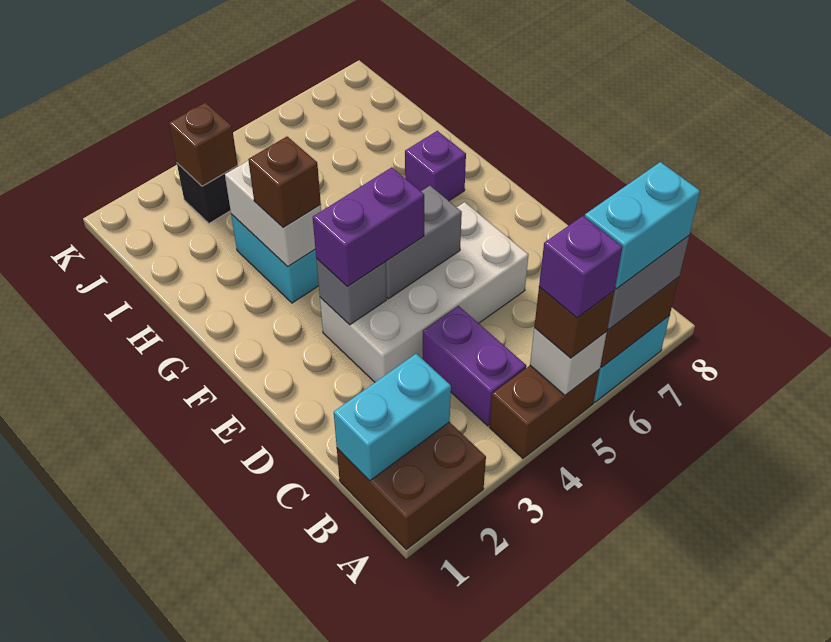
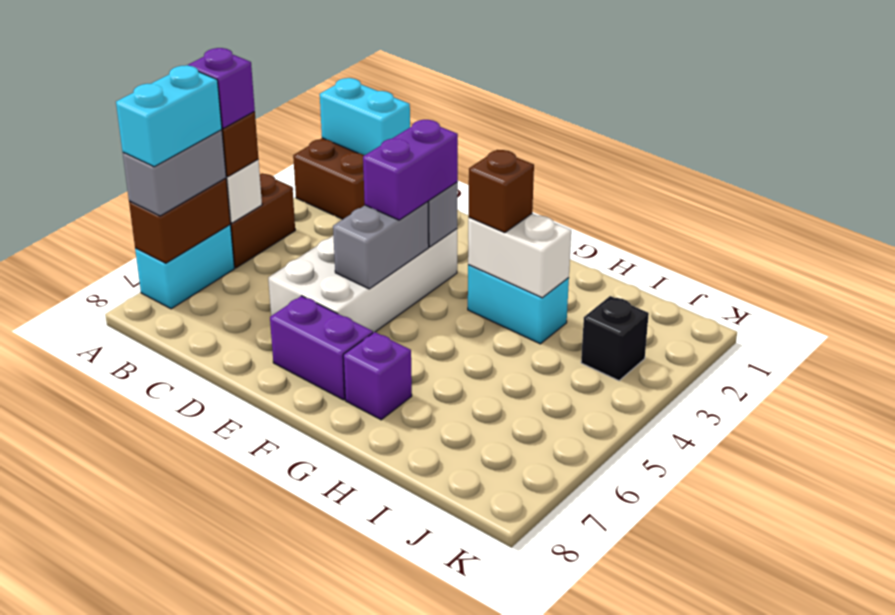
cyan 1x2 brick [334,354,451,481] -> cyan 1x2 brick turned to [320,78,410,155]
purple 1x2 brick [423,306,526,426] -> purple 1x2 brick moved to [270,296,373,400]
brown 1x1 brick [169,102,238,186] -> none

